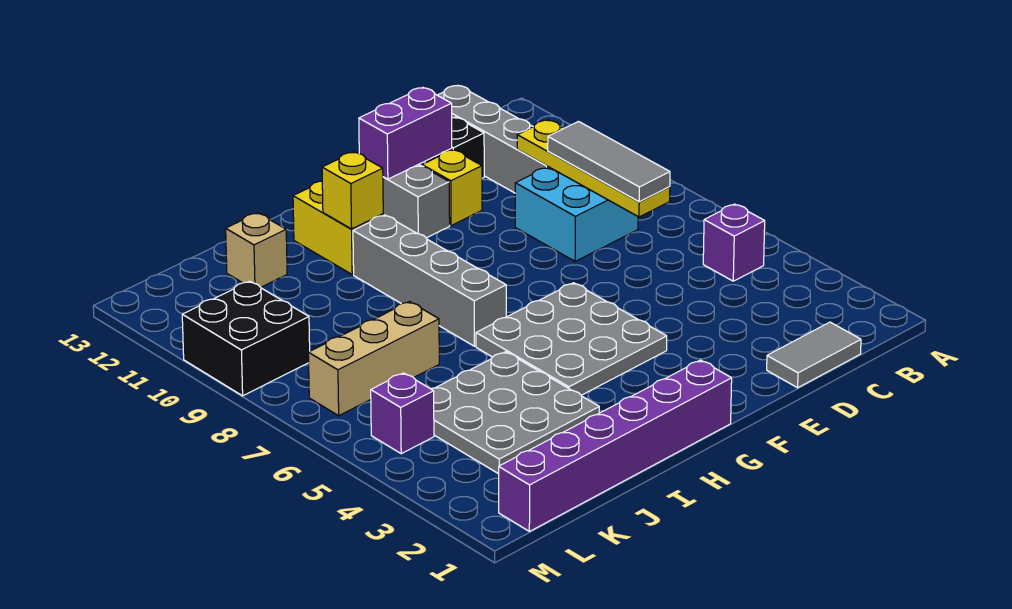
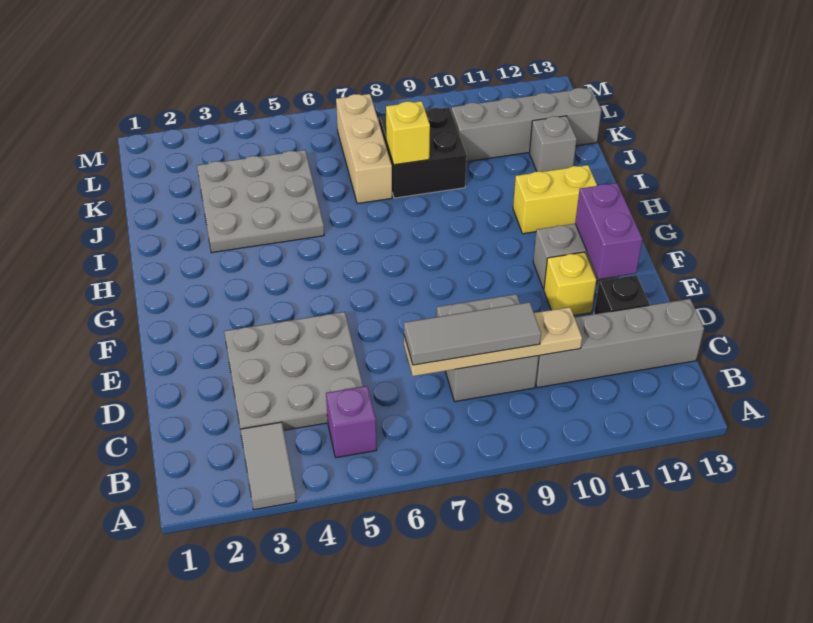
grey 1x2 tile [767,322,861,388] -> grey 1x2 tile moved to [240,422,296,510]
yellow 1x4 plate [517,120,670,217] -> tan 1x4 plate [404,307,582,376]
cyan 2x2 brick [515,167,638,261] -> grey 2x2 brick [436,294,539,401]
grey 3x3 plate [476,283,667,395] -> grey 3x3 plate moved to [224,312,363,430]
purple 1x6 brick [499,360,732,531] -> none
grey 1x4 brick [353,215,506,346] -> grey 1x4 brick moved to [451,88,601,162]
yellow 1x1 brick [322,152,383,229] -> yellow 1x1 brick moved to [386,101,430,165]
tan 1x1 brick [226,213,287,287] -> grey 1x1 brick [529,116,577,172]
purple 1x1 brick [371,373,434,454] -> none
black 2x2 brick [182,281,310,396] -> black 2x2 brick moved to [379,107,467,198]

